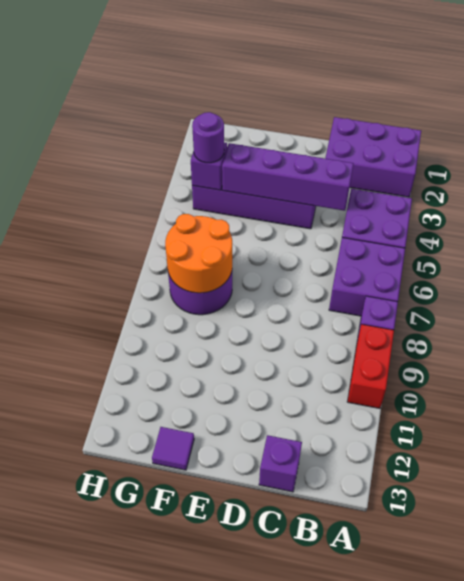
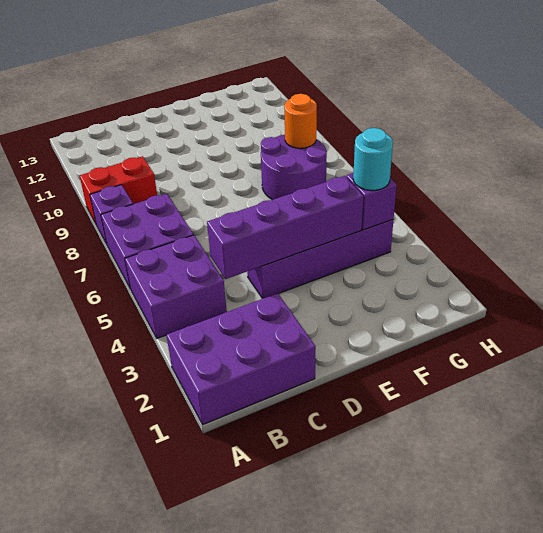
red 1x2 brick [347,324,394,408] -> red 1x2 brick turned to [80,156,157,224]
purple 1x1 brick [259,435,302,492] -> none
orange 2x2 round brick [165,214,232,293] -> orange 1x1 round brick [284,94,317,148]
purple 1x1 tile [152,427,194,470] -> none
purple 1x1 round brick [192,112,224,163] -> cyan 1x1 round brick [353,128,393,190]

